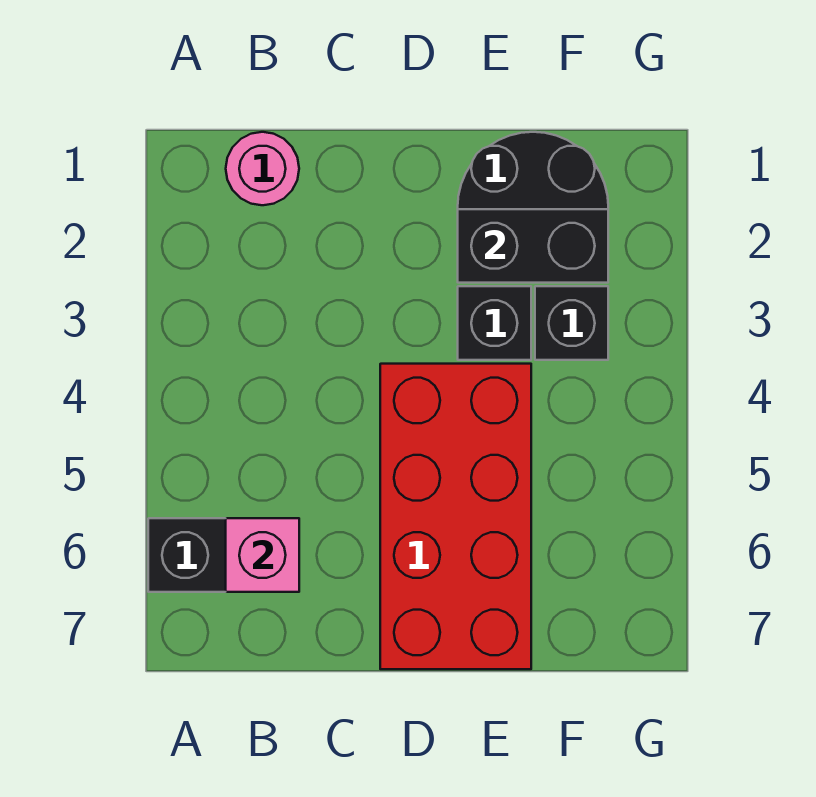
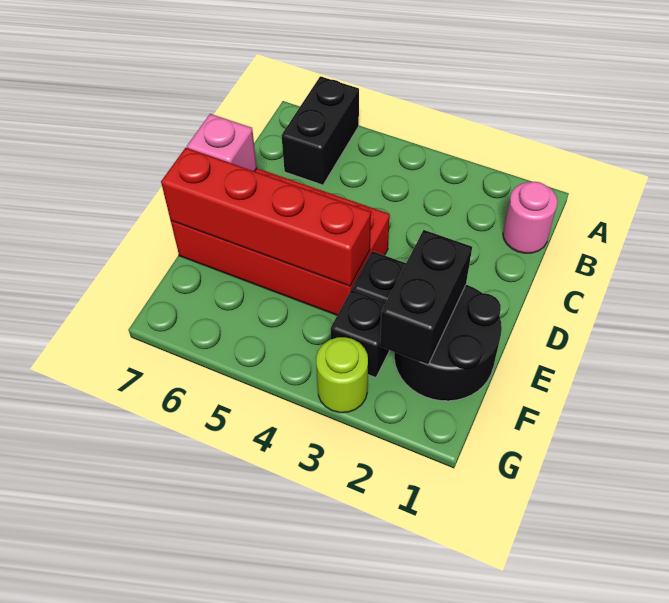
pink 1x1 brick [226,518,299,592] -> pink 1x1 brick moved to [187,114,257,171]
none -> red 1x4 brick [161,148,371,286]
none -> lime 1x1 round brick [316,337,368,413]

